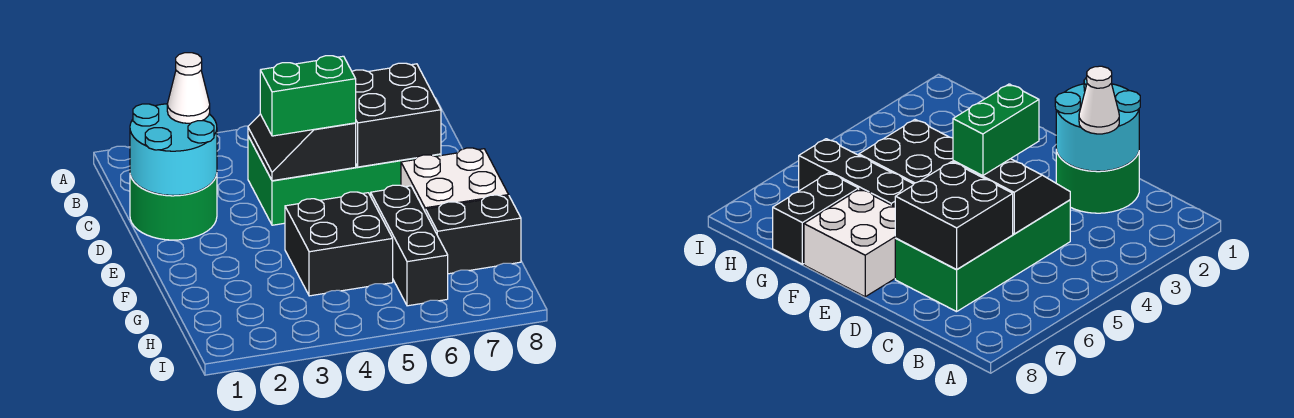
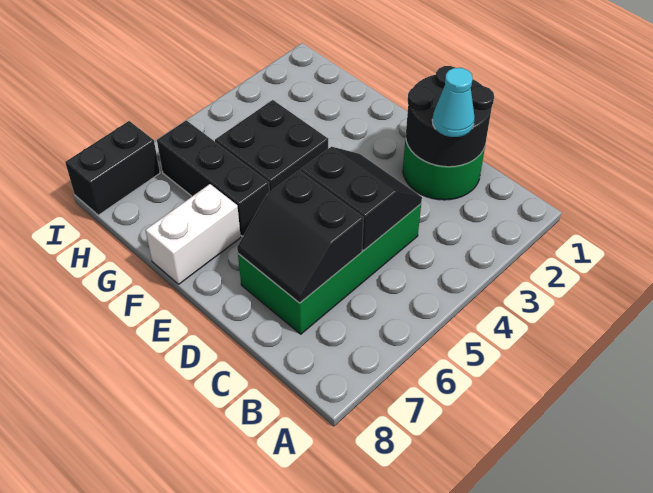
cyan 2x2 round brick [130,104,217,195] -> black 2x2 round brick [406,66,494,167]
white 1x1 cone [167,53,210,123] -> cyan 1x1 cone [432,68,475,137]
black 2x2 brick [352,63,441,167] -> black 2x2 slope [237,171,364,303]
green 1x2 brick [260,56,356,136] -> none
white 2x2 brick [401,148,509,213] -> white 1x2 brick [145,184,241,284]
black 1x2 brick [426,195,521,274] -> black 1x2 brick moved to [65,121,160,215]

